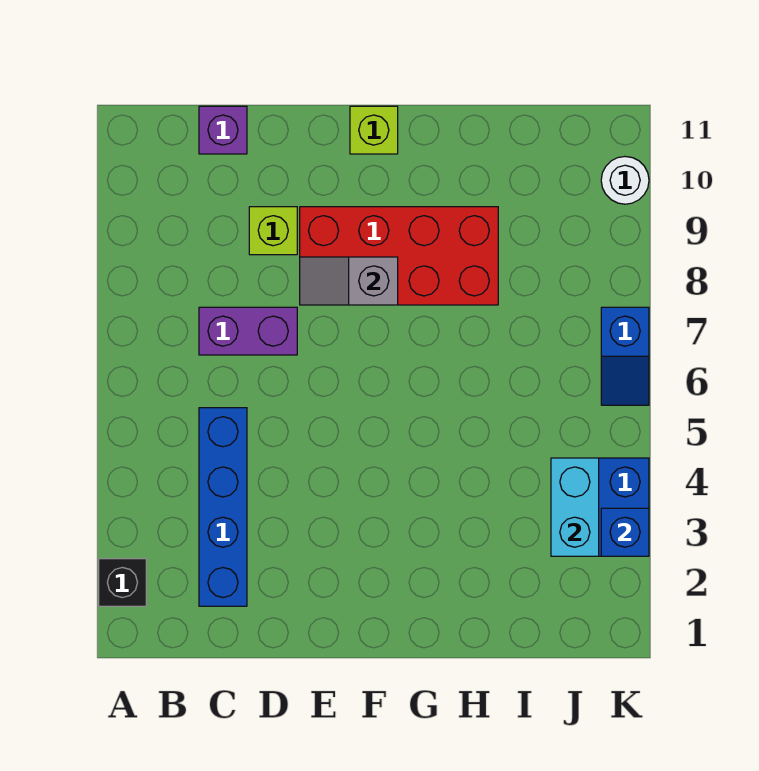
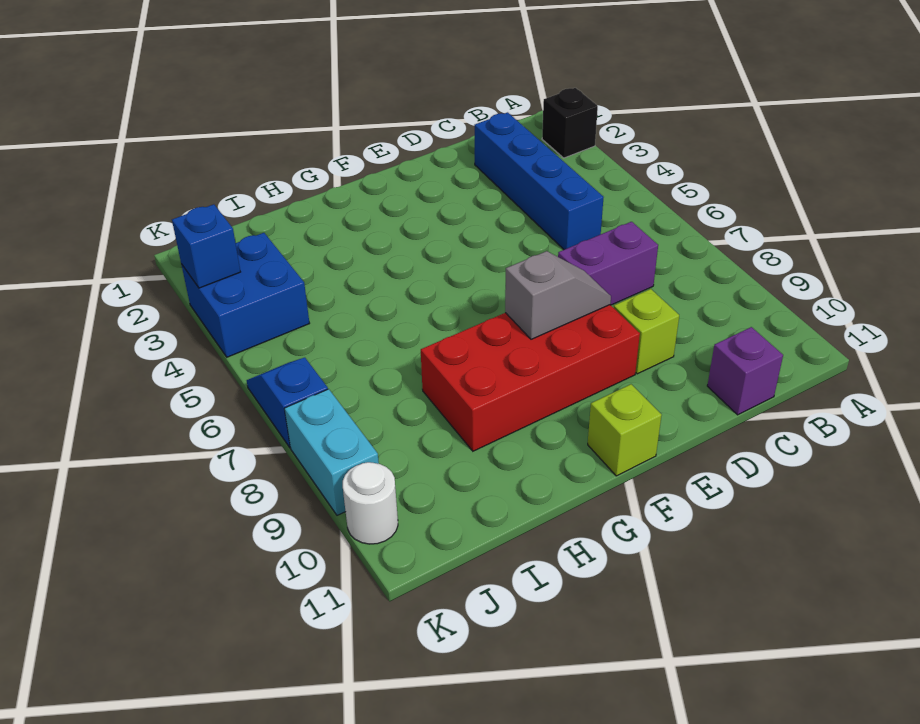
cyan 1x2 brick [551,458,599,556] -> cyan 1x2 brick moved to [284,389,379,515]

